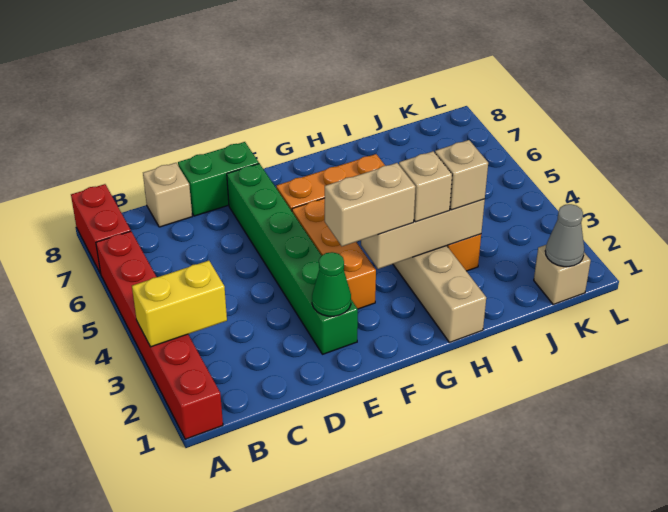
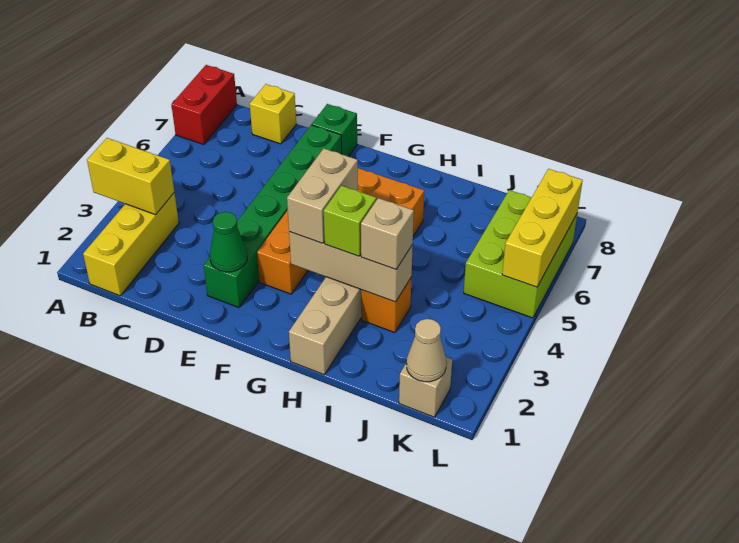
red 1x6 brick [96,231,223,439] -> none
none -> yellow 1x3 brick [83,193,179,296]
tan 1x1 brick [143,163,192,227] -> yellow 1x1 brick [250,84,296,144]
green 1x2 brick [178,142,259,216] -> green 1x1 brick [312,104,357,156]
tan 1x2 brick [325,163,416,246] -> tan 1x2 brick turned to [287,149,358,243]
tan 1x1 brick [399,151,452,222] -> lime 1x1 brick [324,186,376,256]
grey 1x1 cone [545,204,584,267] -> tan 1x1 cone [406,319,446,382]
none -> lime 2x3 brick [464,190,578,318]
none -> yellow 1x3 brick [502,169,583,287]

